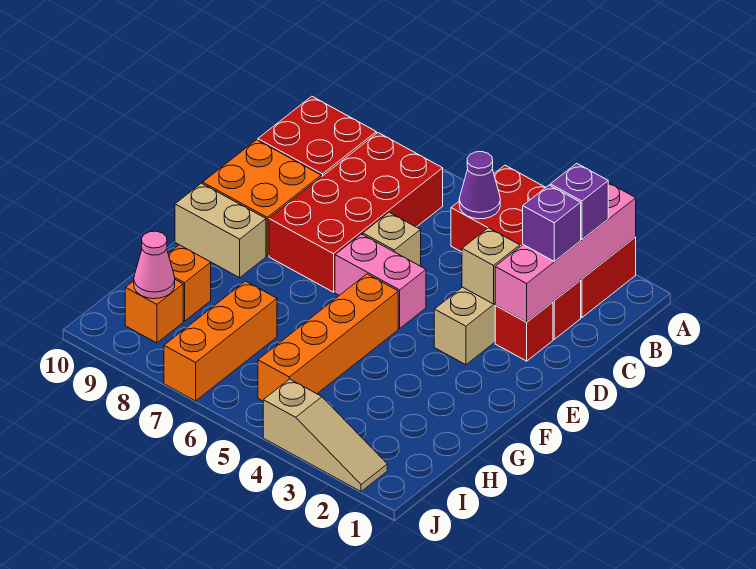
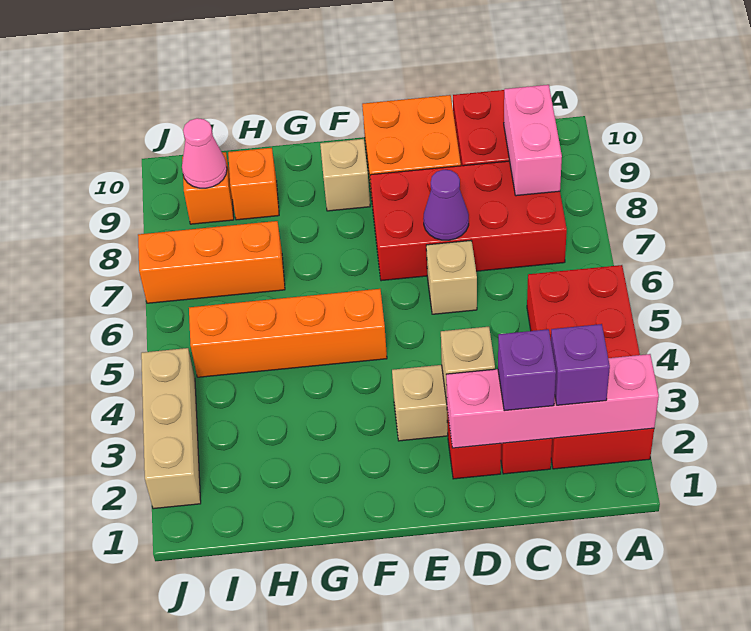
purple 1x1 cone [459,152,500,219] -> purple 1x1 cone moved to [423,170,469,240]
pink 1x2 brick [335,234,426,328] -> pink 1x2 brick moved to [504,85,562,196]
tan 1x2 brick [175,183,266,278] -> tan 1x1 brick [320,139,370,211]
tan 1x3 slope [263,379,387,492] -> tan 1x3 brick [141,348,201,509]

